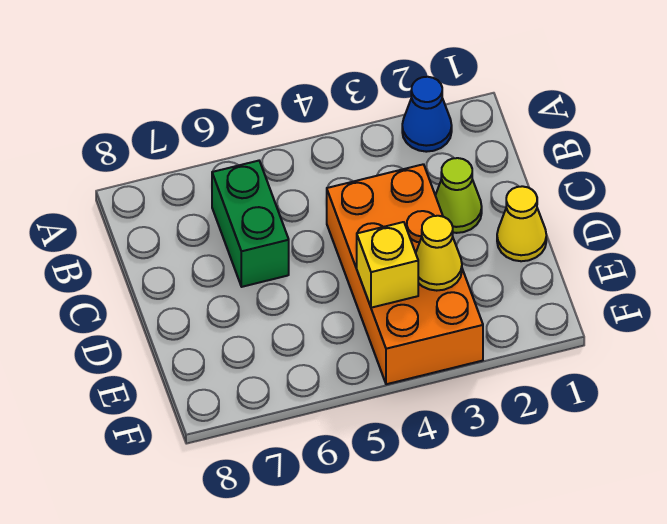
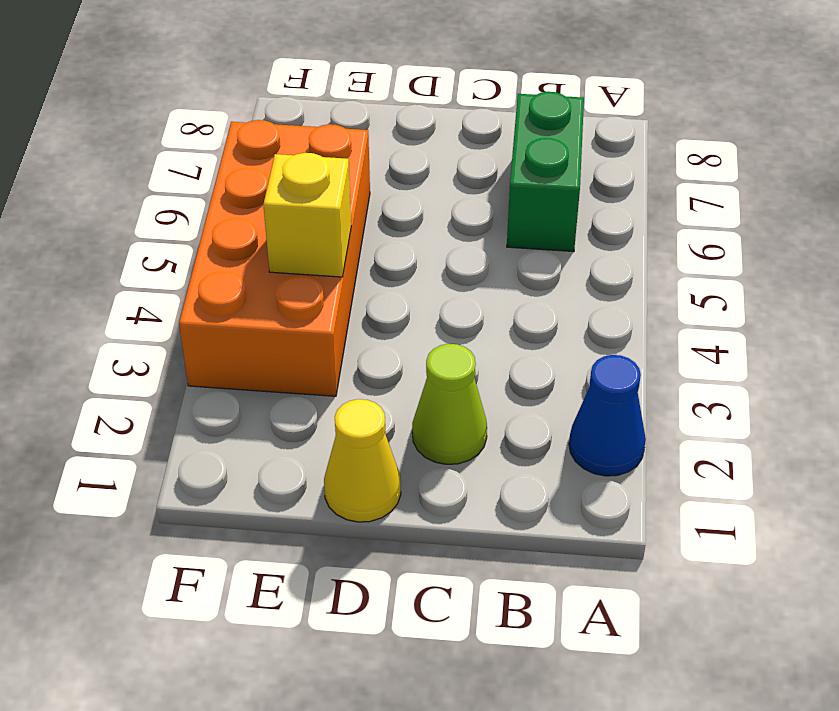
green 1x2 brick [212,161,289,287] -> green 1x2 brick turned to [507,92,584,252]
orange 2x4 brick [327,164,483,384] -> orange 2x4 brick turned to [179,120,370,396]
yellow 1x1 cone [416,216,462,291] -> none

